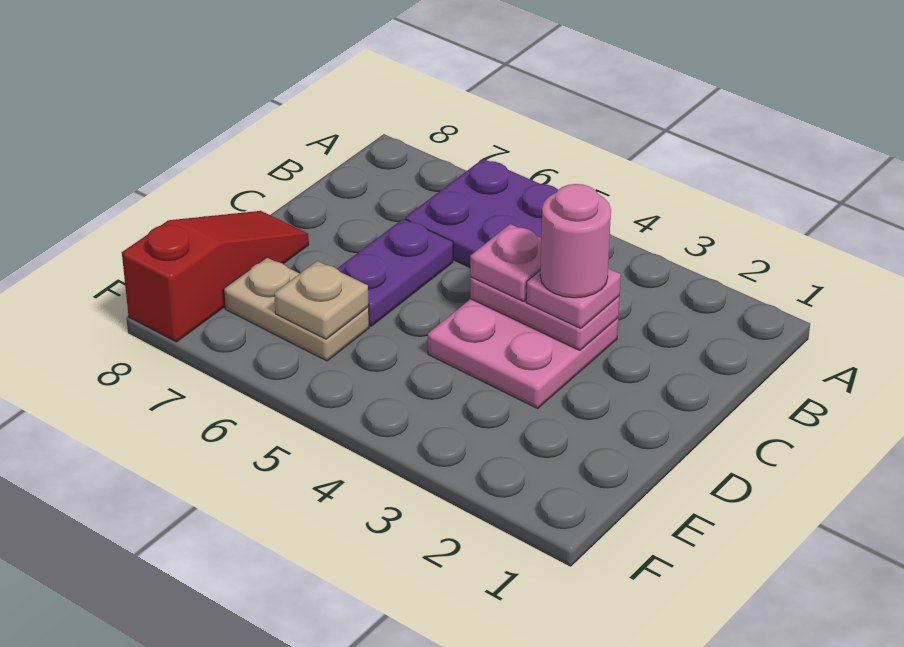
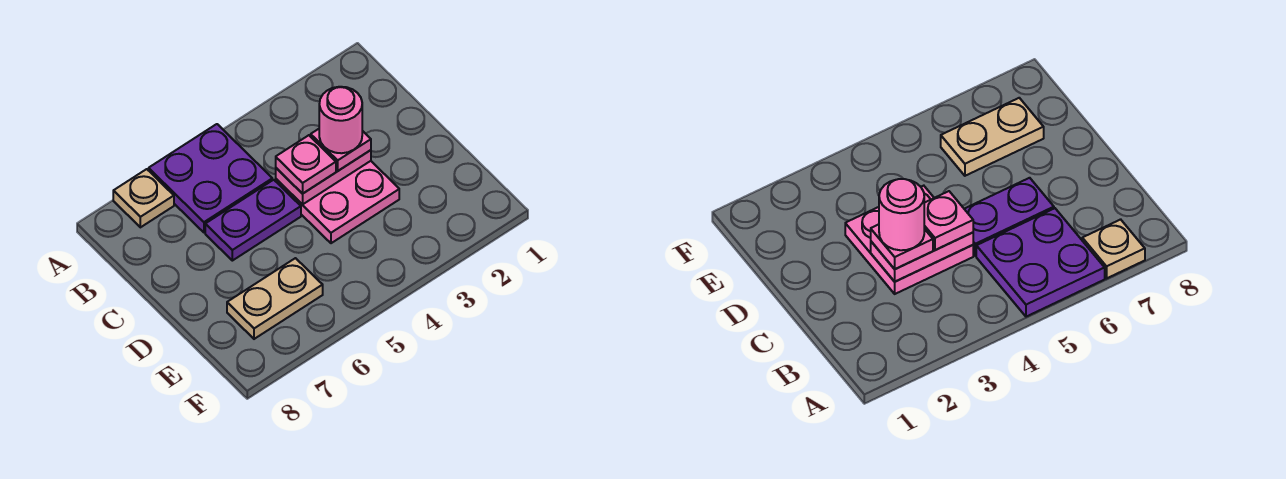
purple 1x2 plate [337,219,453,326] -> purple 1x2 plate turned to [205,180,301,261]
red 1x3 slope [122,211,309,342] -> none
tan 1x1 plate [274,261,369,339] -> tan 1x1 plate moved to [113,169,174,227]

